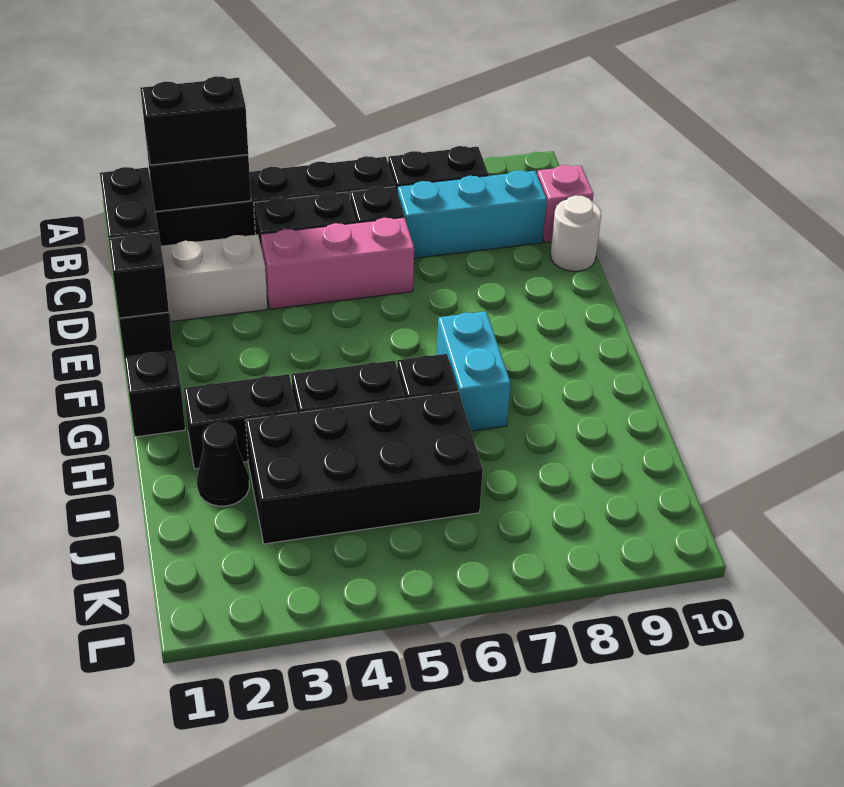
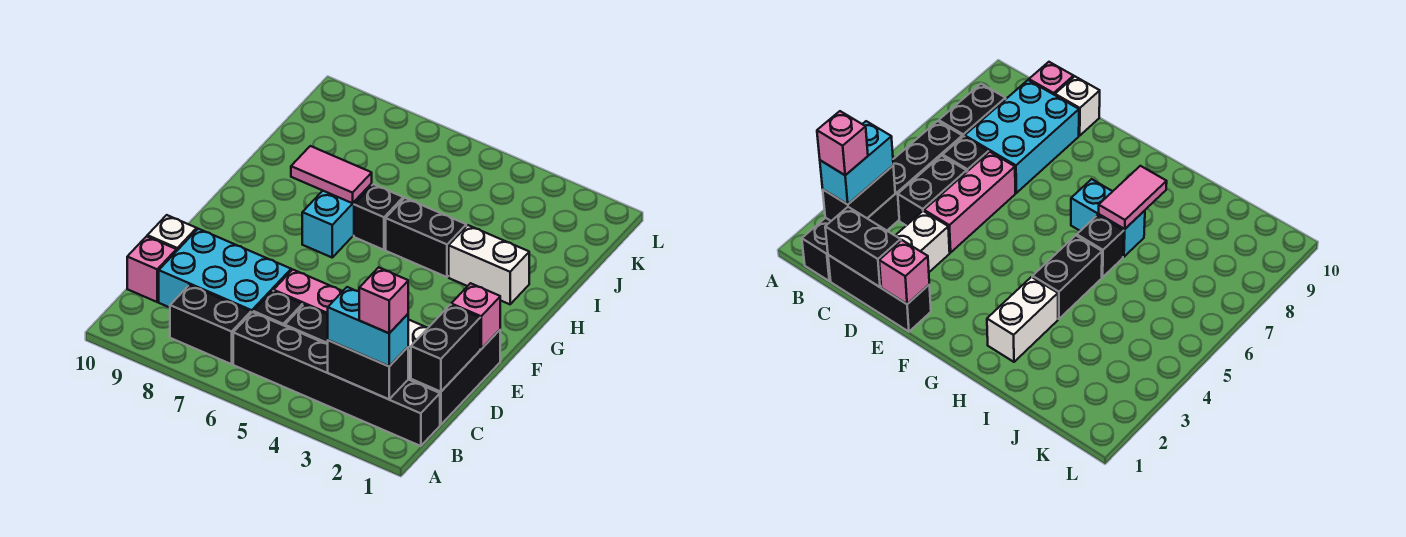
black 1x2 brick [140,76,248,165] -> cyan 1x2 brick [328,287,408,366]
none -> pink 1x1 brick [359,268,408,333]
cyan 1x3 brick [397,170,547,258] -> cyan 2x3 brick [159,229,291,313]
white 1x1 round brick [550,195,601,271] -> white 1x1 brick [147,215,197,251]
black 1x1 brick [108,233,169,318] -> pink 1x1 brick [451,283,500,349]
black 1x1 brick [124,351,185,437] -> none
black 1x2 brick [184,374,297,469] -> white 1x2 brick [449,225,529,304]
none -> pink 1x2 tile [291,146,372,203]
black 1x1 cone [197,423,249,506] -> none
black 2x4 brick [245,392,483,544] -> none

